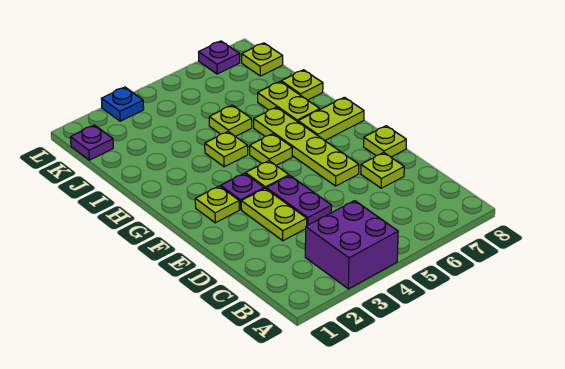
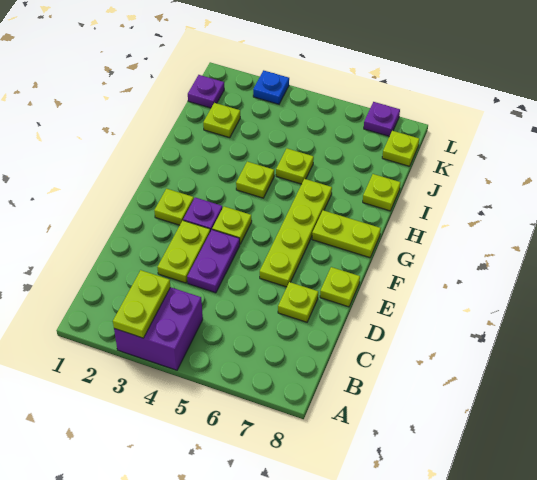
lime 1x1 plate [250,134,293,165] -> lime 1x1 plate moved to [203,103,240,138]
lime 1x2 plate [258,82,320,122] -> lime 1x2 plate moved to [113,270,170,338]

